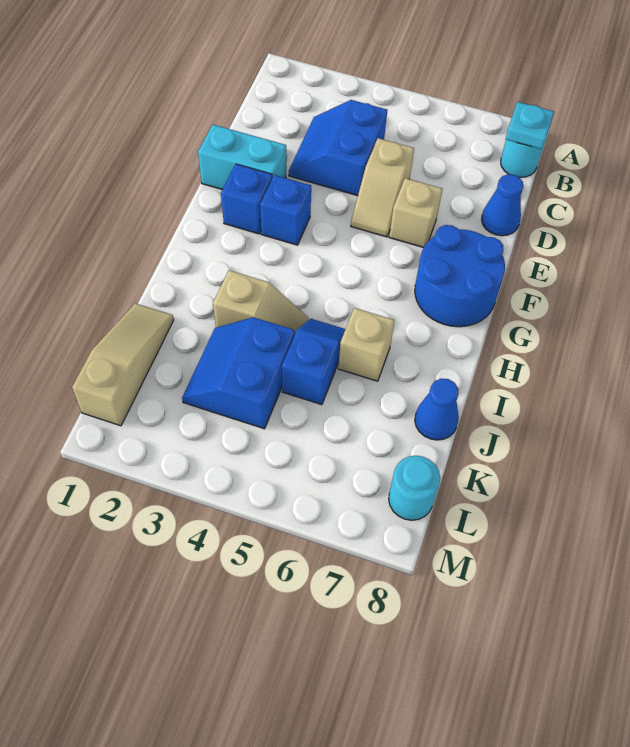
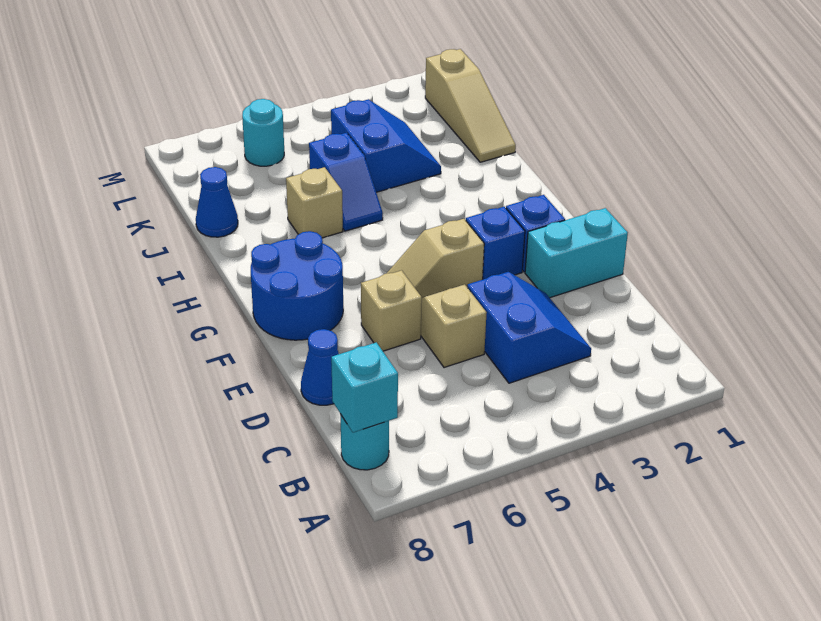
cyan 1x1 plate [506,102,554,149] -> cyan 1x1 brick [331,342,398,433]
tan 1x2 slope [213,270,309,333] -> tan 1x2 slope moved to [386,219,484,298]
cyan 1x1 round brick [389,456,440,520] -> cyan 1x1 round brick moved to [242,99,284,166]

